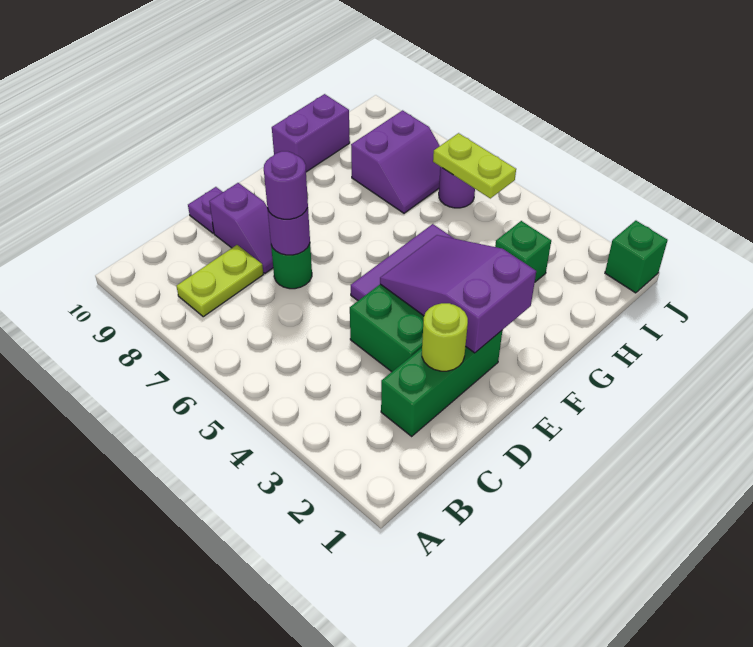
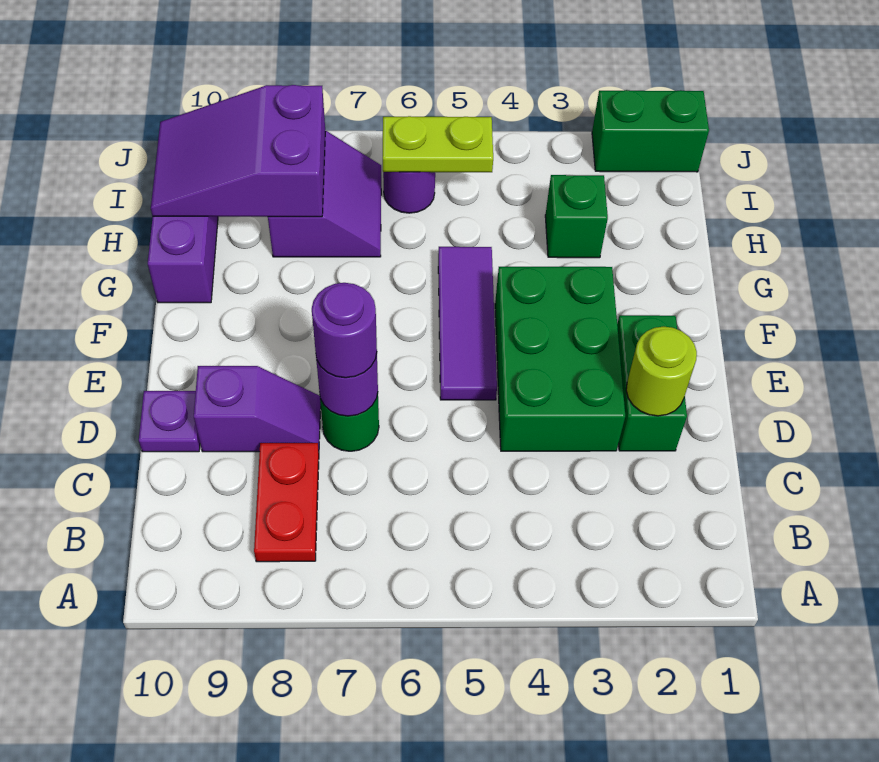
lime 1x2 plate [176,245,263,317] -> red 1x2 plate [254,443,319,562]
green 1x3 brick [381,331,502,436] -> green 1x2 brick [617,315,687,451]
purple 2x3 slope [380,235,536,353] -> purple 2x3 slope moved to [151,85,325,217]
green 1x1 brick [605,221,668,293] -> green 1x2 brick [592,90,709,172]

